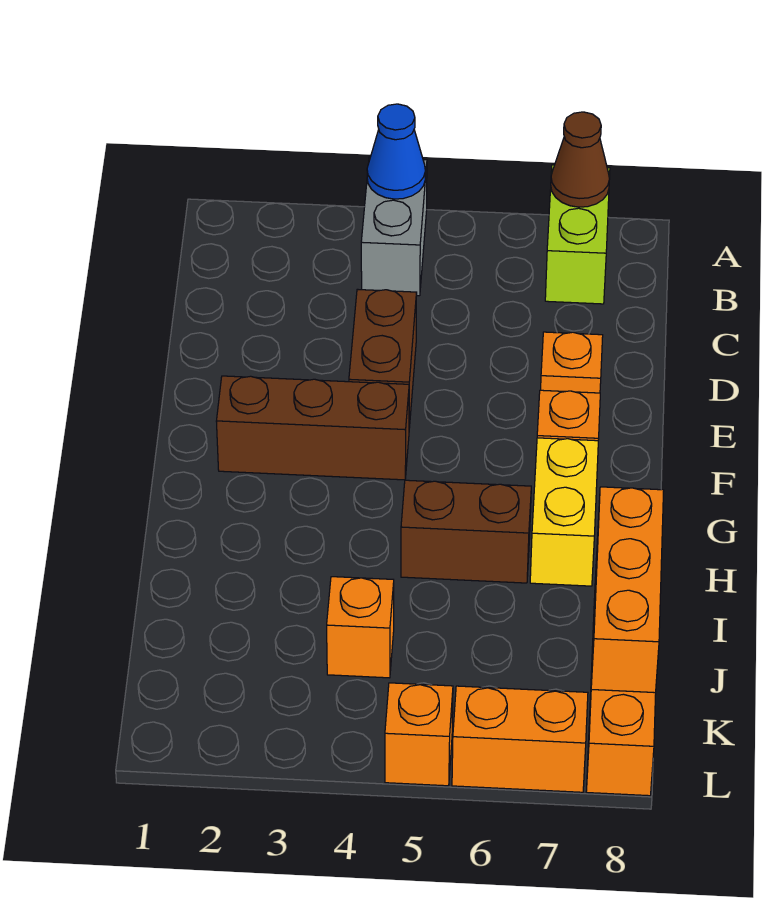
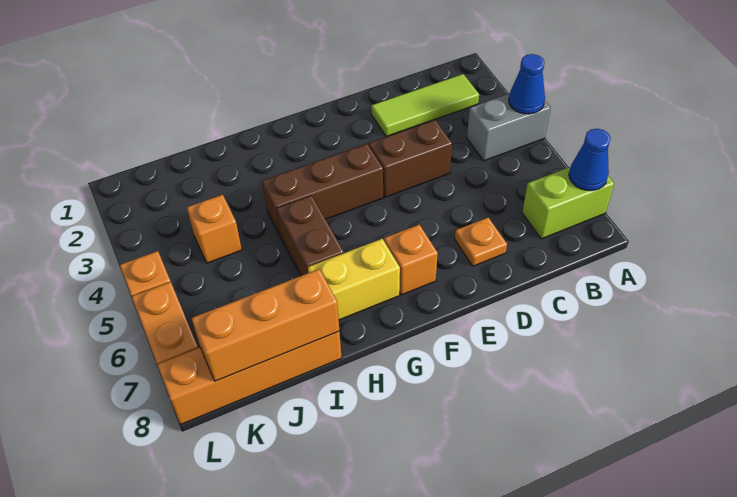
brown 1x1 cone [551,112,609,207] -> blue 1x1 cone [569,129,611,191]
none -> lime 1x3 tile [371,74,479,136]
brown 1x3 brick [216,376,409,480] -> brown 1x3 brick turned to [262,144,383,235]

